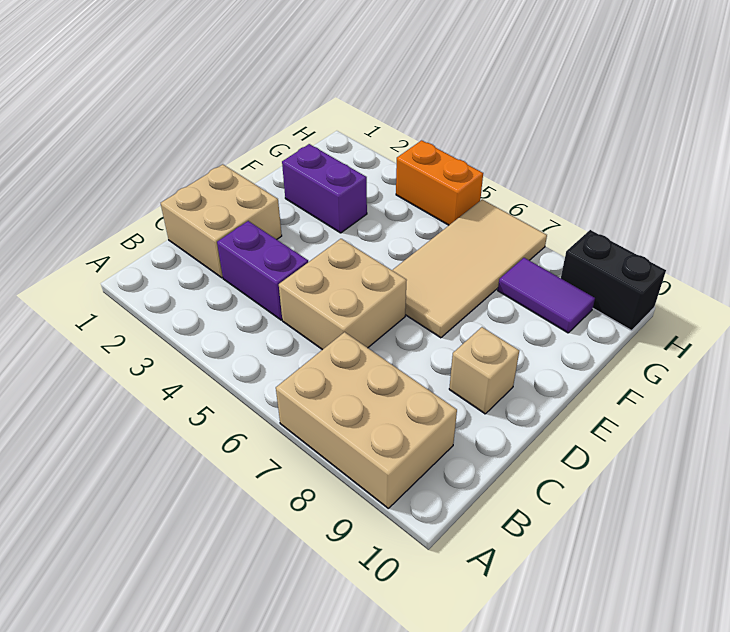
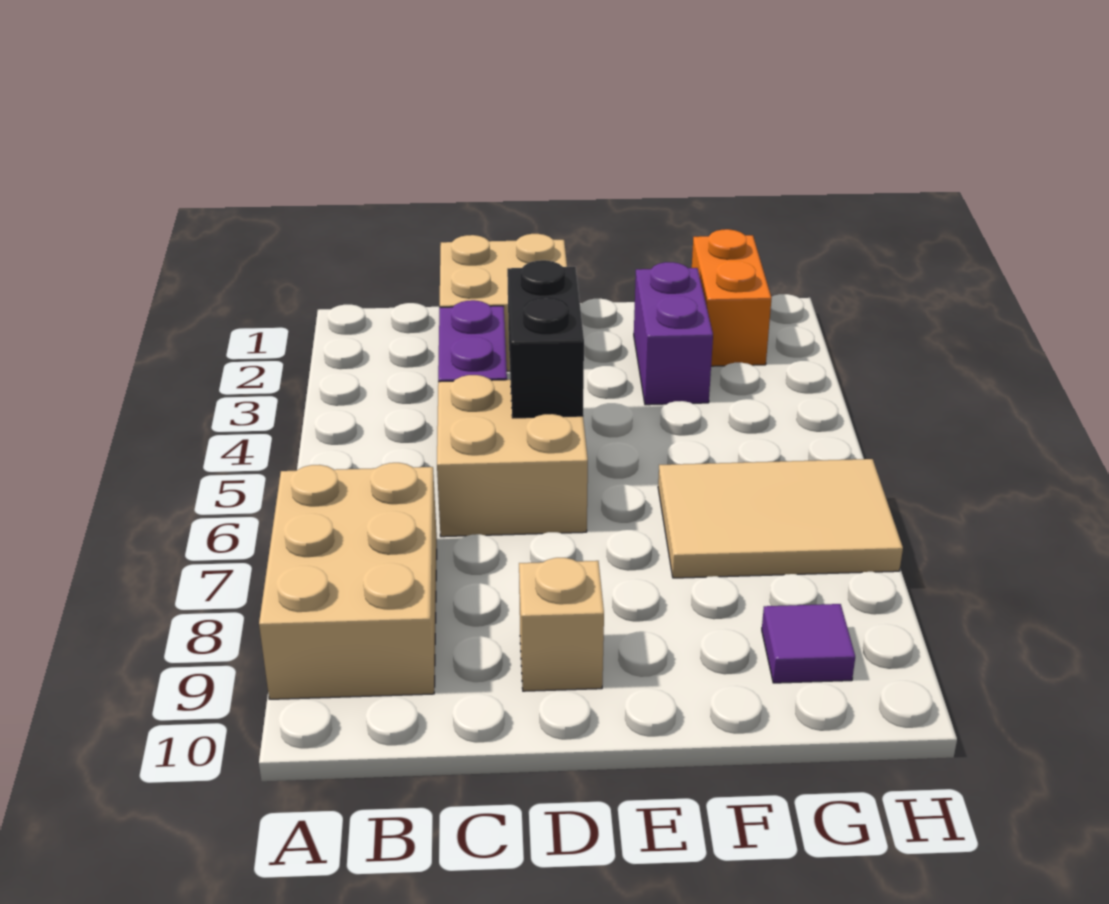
tan 2x4 tile [392,200,547,338] -> tan 2x3 tile [658,459,903,578]
purple 1x2 tile [498,258,595,333] -> purple 1x1 tile [762,604,855,683]
orange 1x2 brick [396,140,483,225] -> orange 1x2 brick moved to [692,229,772,366]
black 1x2 brick [561,230,666,331] -> black 1x2 brick moved to [507,260,584,418]

